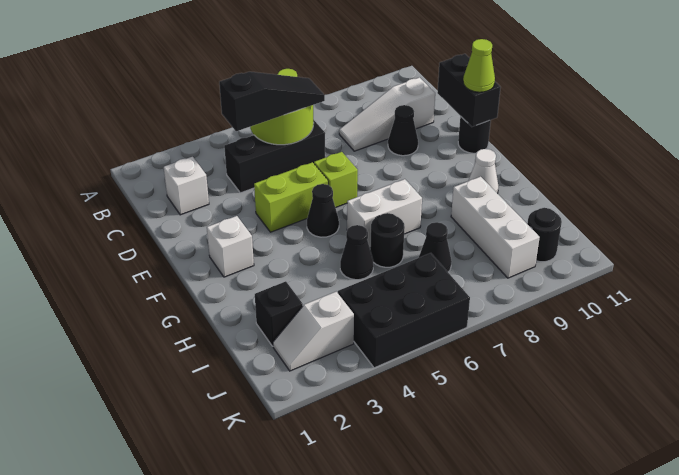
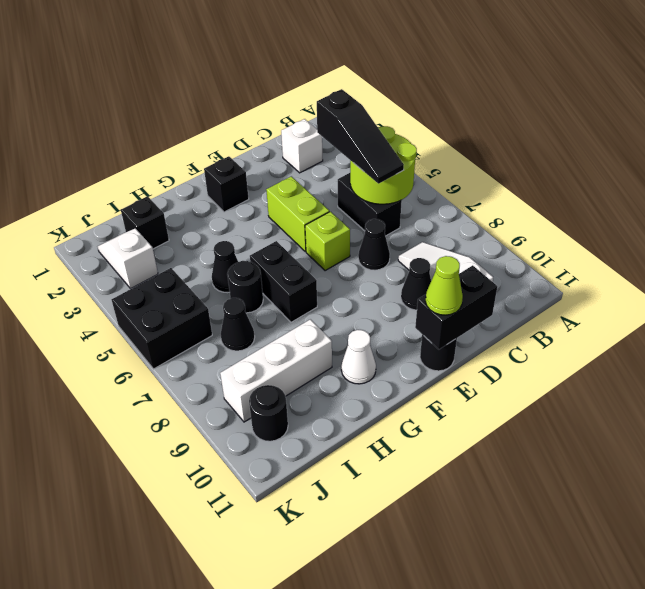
black 1x3 brick [224,119,325,193] -> black 1x2 brick [338,173,402,236]
white 1x1 brick [207,216,254,277] -> black 1x1 brick [204,156,249,212]
black 1x1 cone [307,184,339,237] -> black 1x1 cone moved to [358,219,390,270]
white 1x2 brick [347,179,422,247] -> black 1x2 brick [250,241,317,322]
black 2x3 brick [338,253,470,368] -> black 2x2 brick [111,268,212,369]

